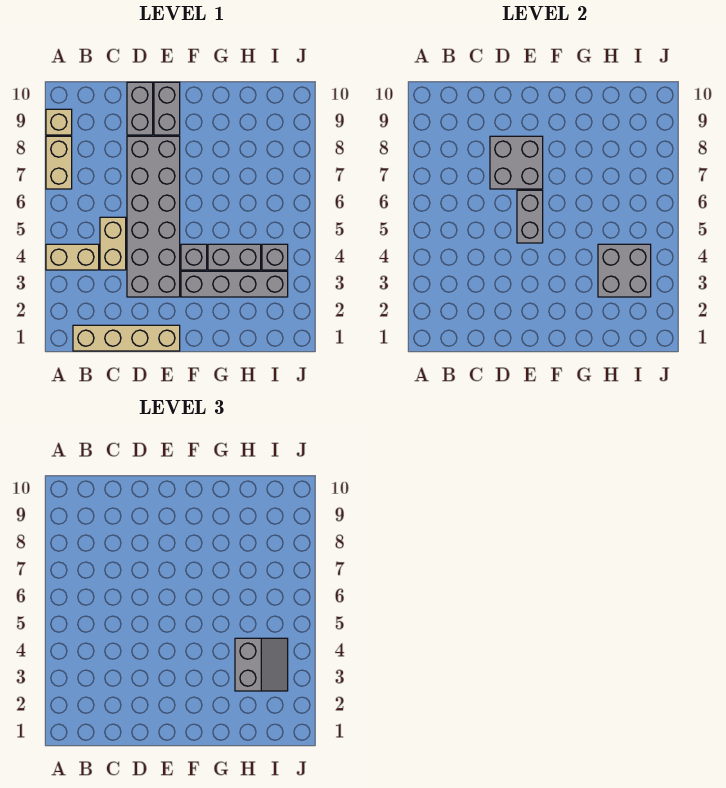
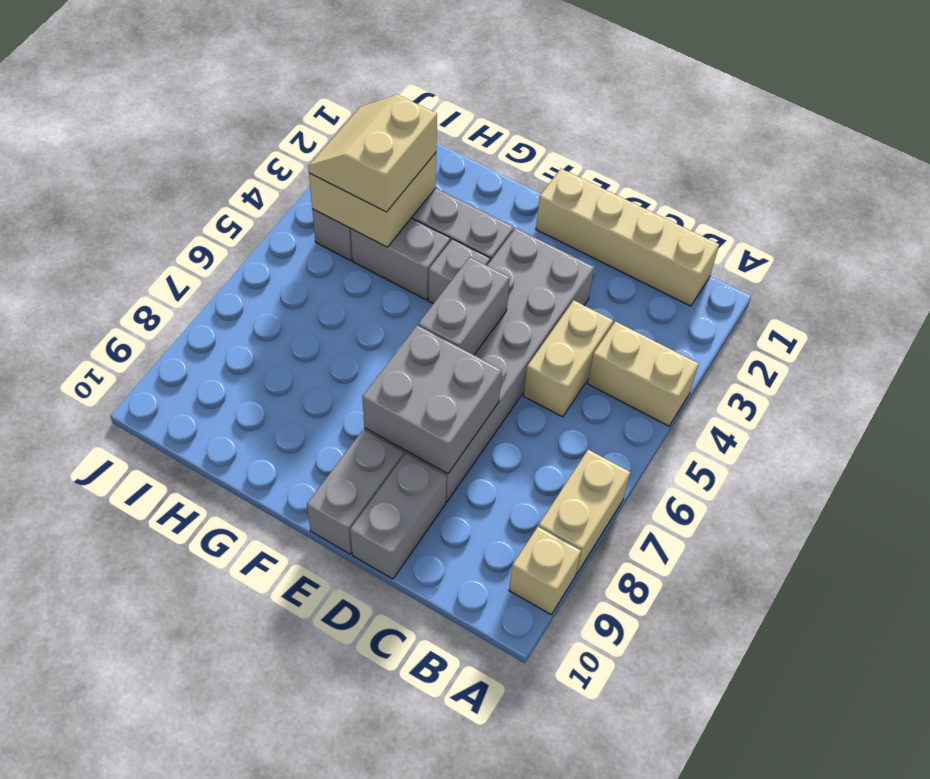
grey 2x2 brick [598,244,651,297] -> tan 2x2 brick [309,153,436,247]
grey 2x2 slope [235,638,288,691] -> tan 2x2 slope [308,94,437,212]

